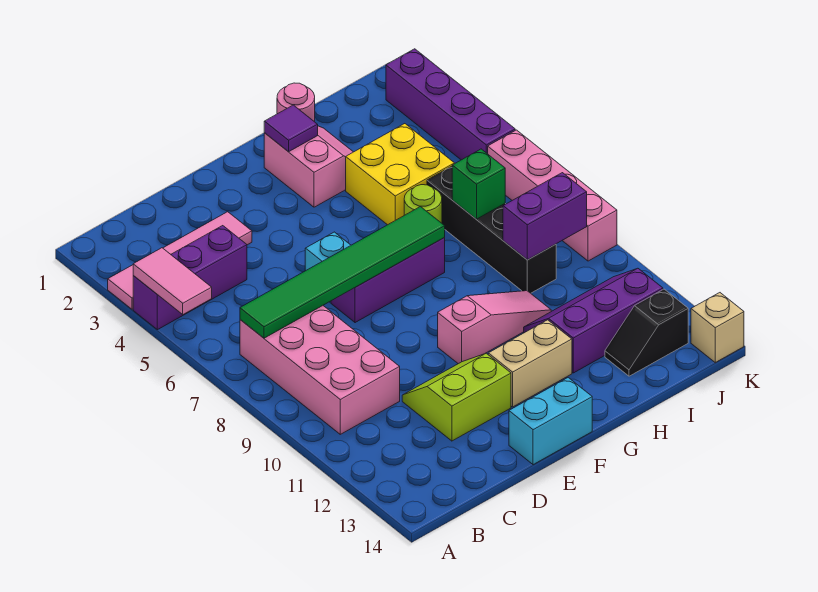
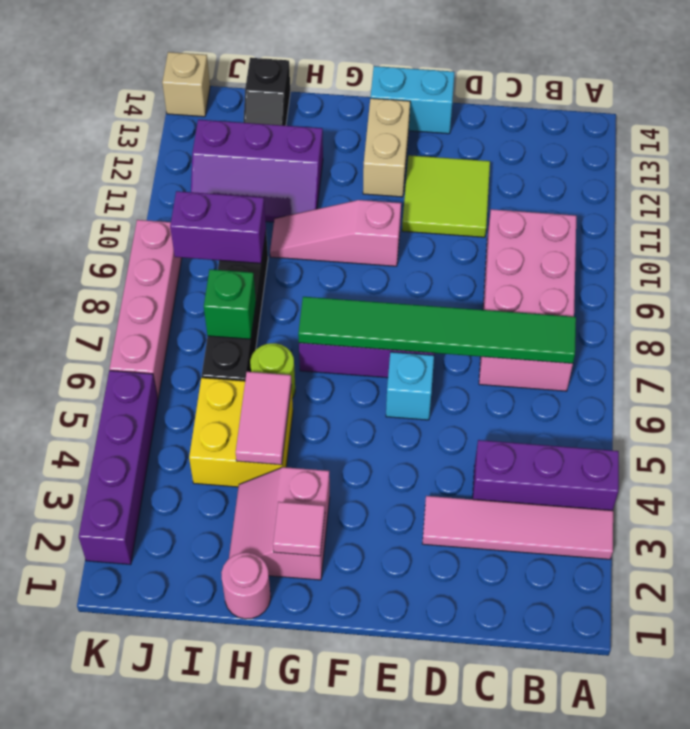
pink 1x2 tile [133,248,212,315] -> pink 1x2 tile moved to [236,372,292,465]
lime 2x2 slope [402,353,511,441] -> lime 2x2 tile [402,155,490,237]
tan 1x2 brick [488,320,572,407] -> tan 1x2 brick turned to [363,98,410,197]
purple 1x1 tile [264,105,318,152] -> pink 1x1 tile [273,502,325,556]
black 1x2 slope [605,289,688,376] -> black 1x2 slope turned to [244,58,290,126]

